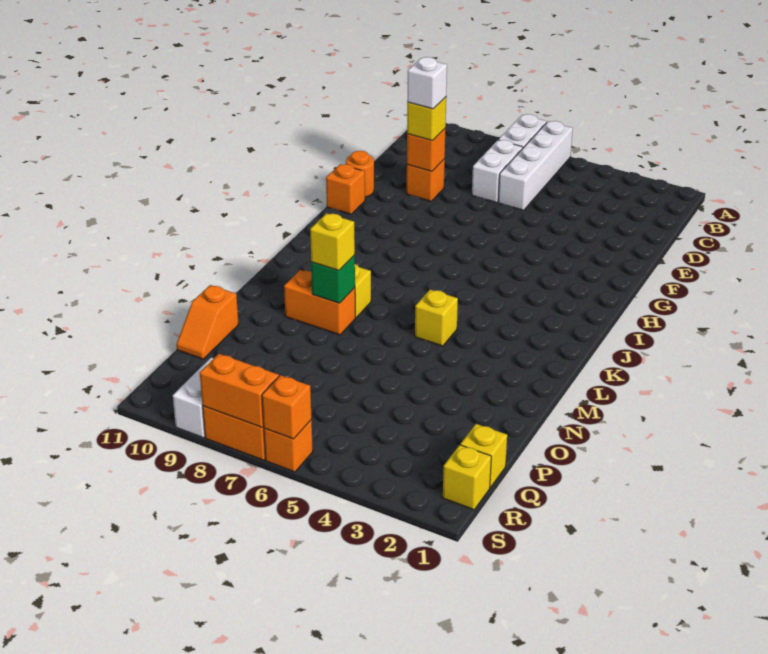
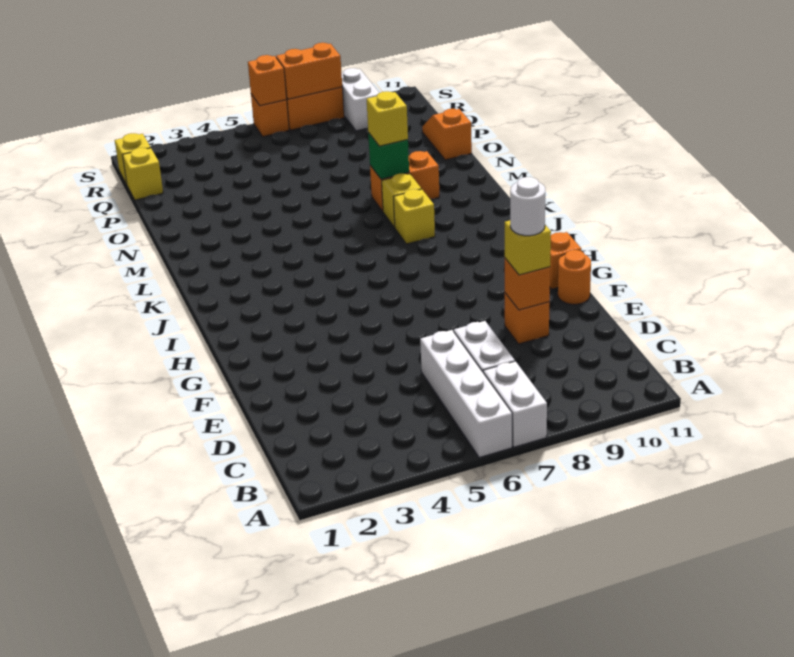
white 1x1 brick [407,57,447,109] -> white 1x1 round brick [510,177,545,236]
yellow 1x1 brick [415,289,458,346] -> yellow 1x1 brick moved to [394,189,435,244]

